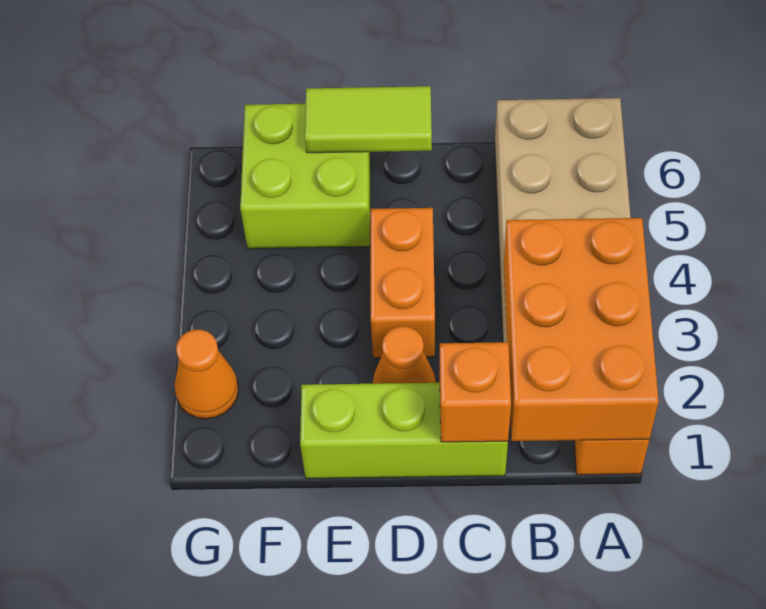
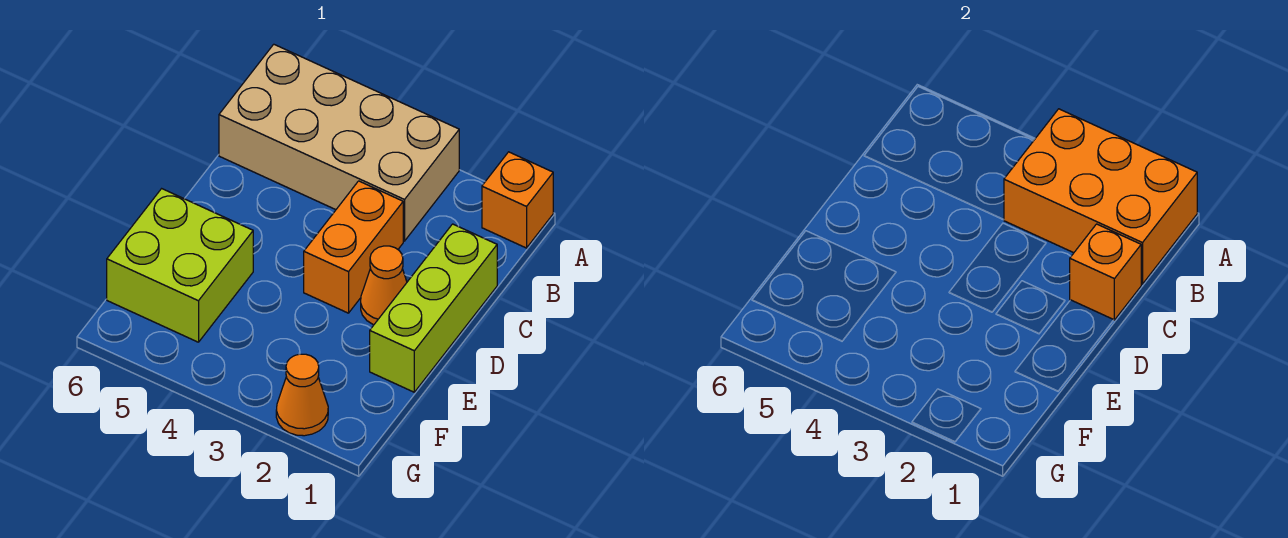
orange 1x2 brick [371,208,435,358] -> orange 1x2 brick turned to [304,181,403,313]
lime 1x2 tile [305,86,432,153] -> none

